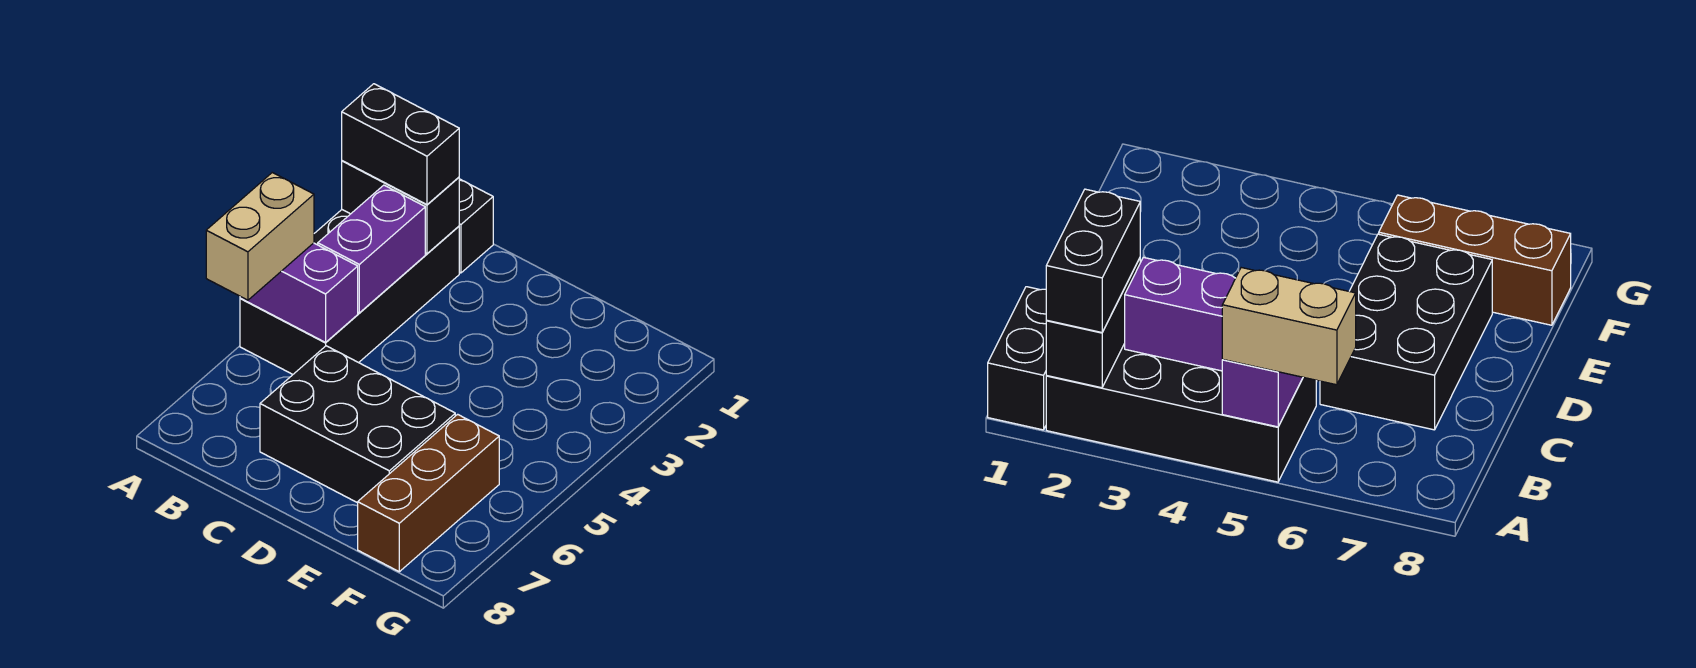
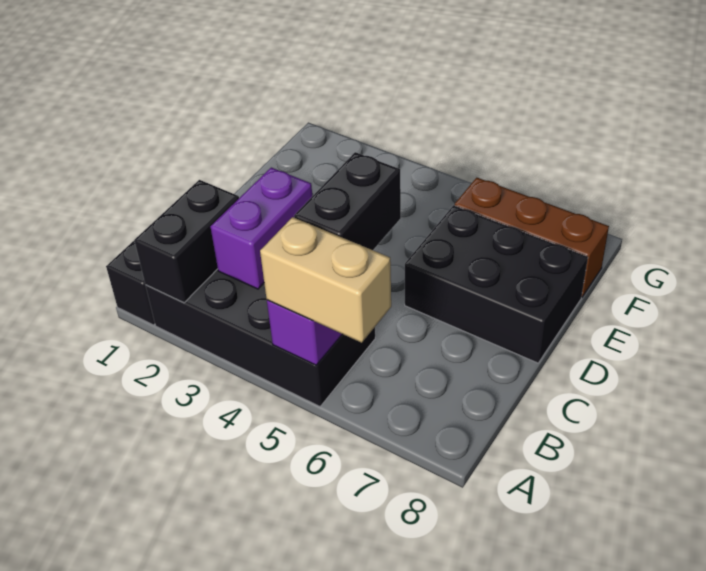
black 1x2 brick [342,84,459,205] -> black 1x2 brick moved to [294,152,401,250]
purple 1x2 brick [318,185,425,313] -> purple 1x2 brick turned to [211,168,312,289]
black 2x3 brick [260,346,455,503] -> black 2x3 brick turned to [405,205,588,363]

